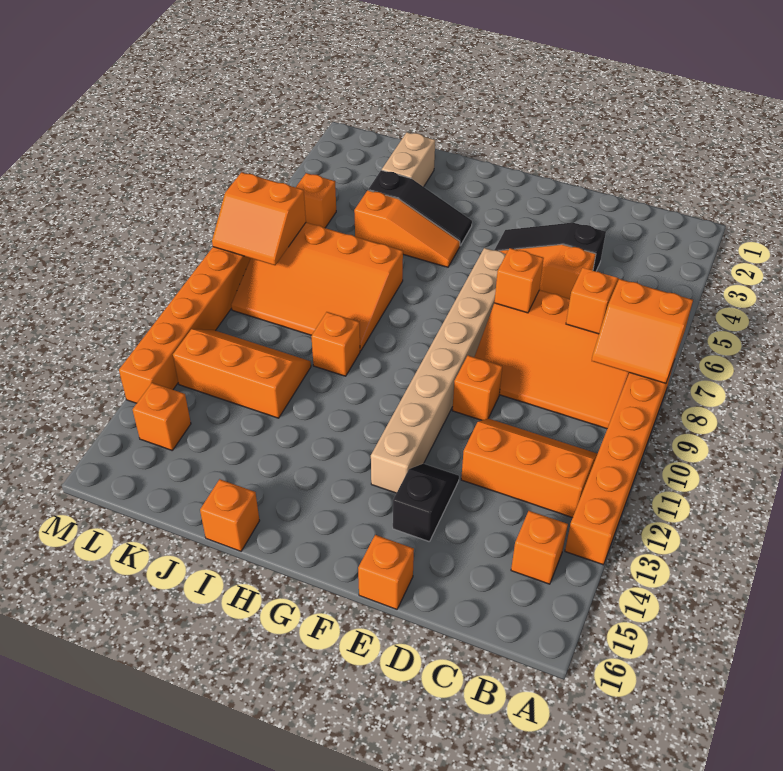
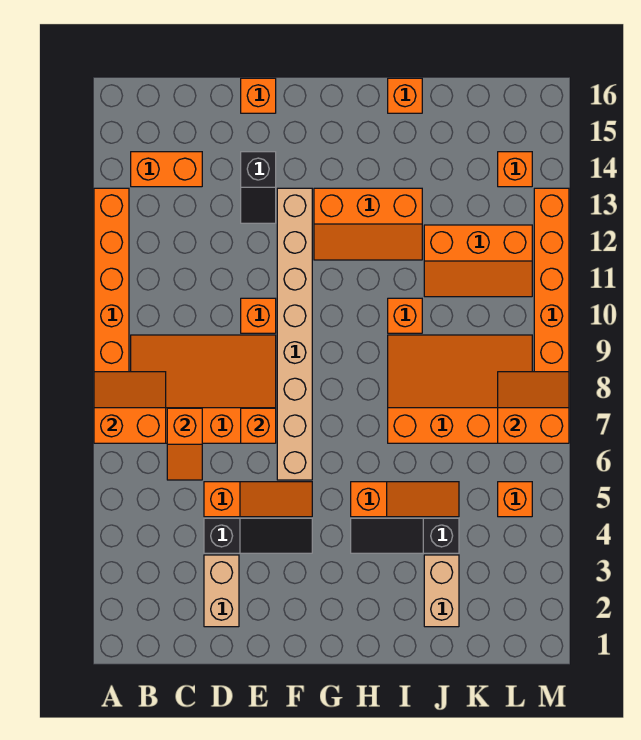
orange 2x3 slope [461,418,597,518] -> orange 2x3 slope moved to [314,188,422,260]
orange 1x1 brick [511,511,568,584] -> orange 1x2 brick [131,152,202,187]
none -> tan 1x2 brick [204,555,239,627]
orange 1x3 slope [354,190,460,267] -> orange 1x3 slope turned to [351,482,459,517]

